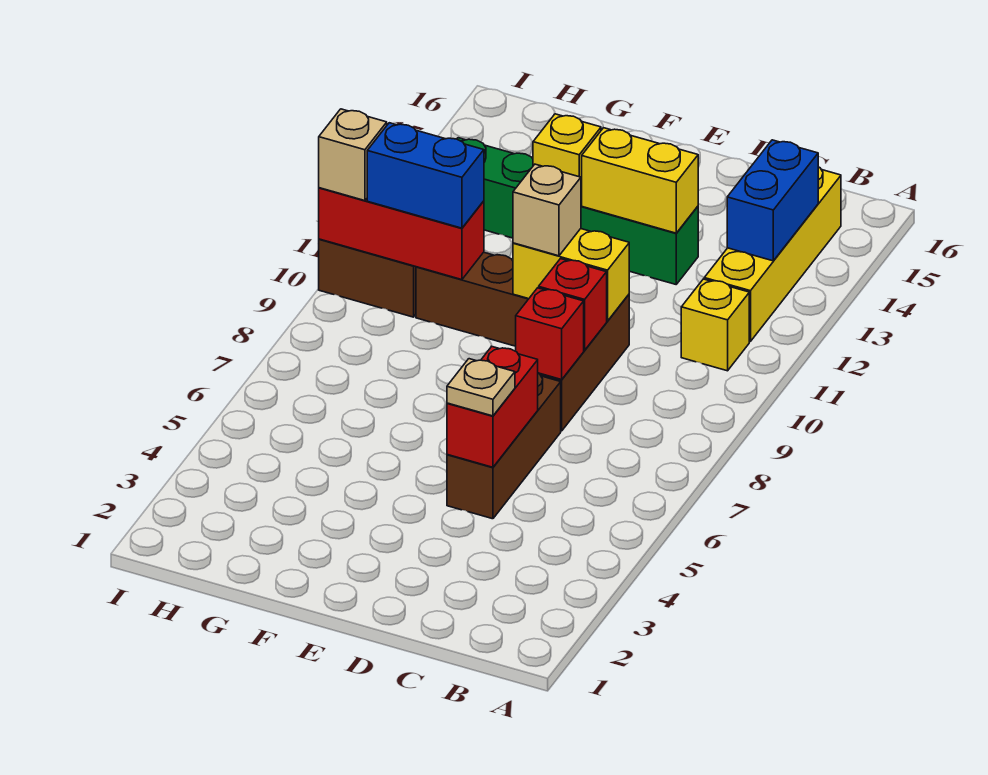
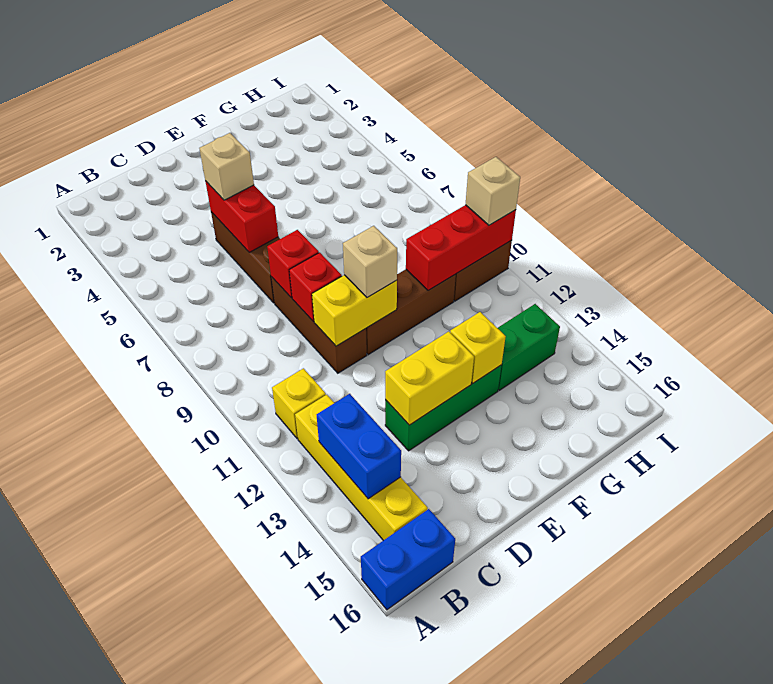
tan 1x1 plate [447,359,515,416] -> tan 1x1 brick [199,133,254,200]
blue 1x2 brick [367,123,484,228] -> blue 1x2 brick moved to [361,509,455,610]

